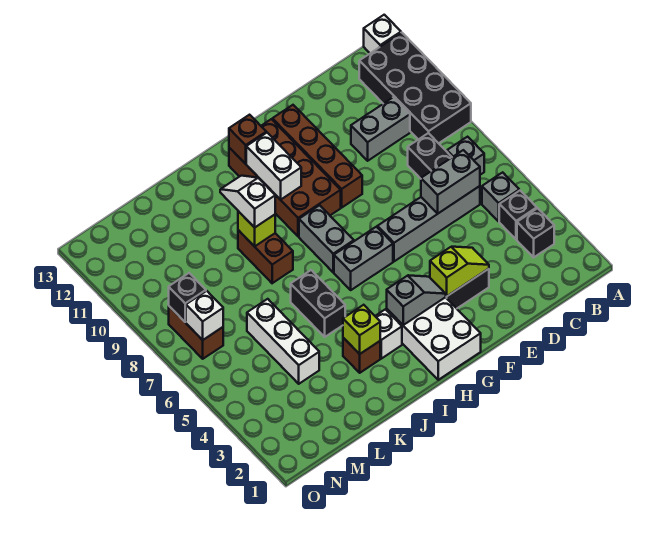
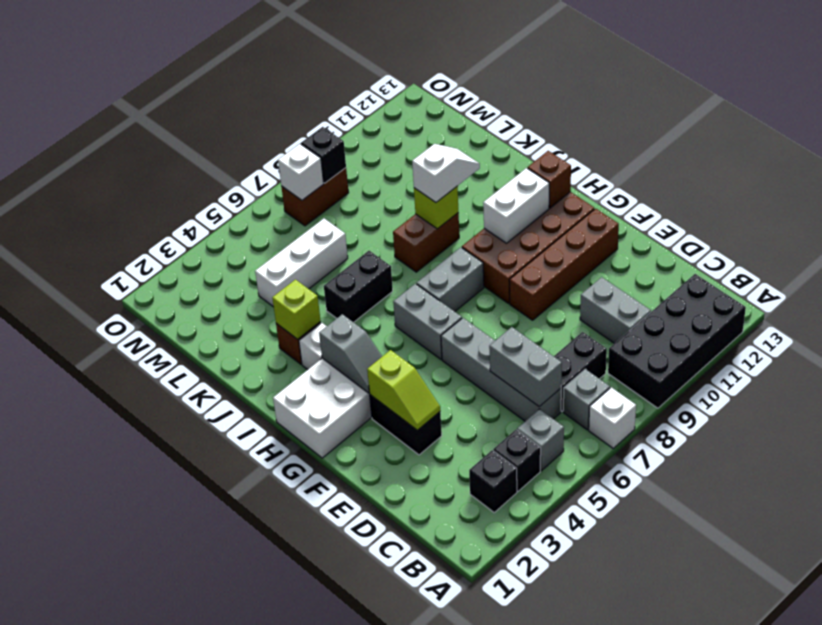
white 1x1 brick [364,15,401,53] -> white 1x1 brick moved to [589,387,636,448]

